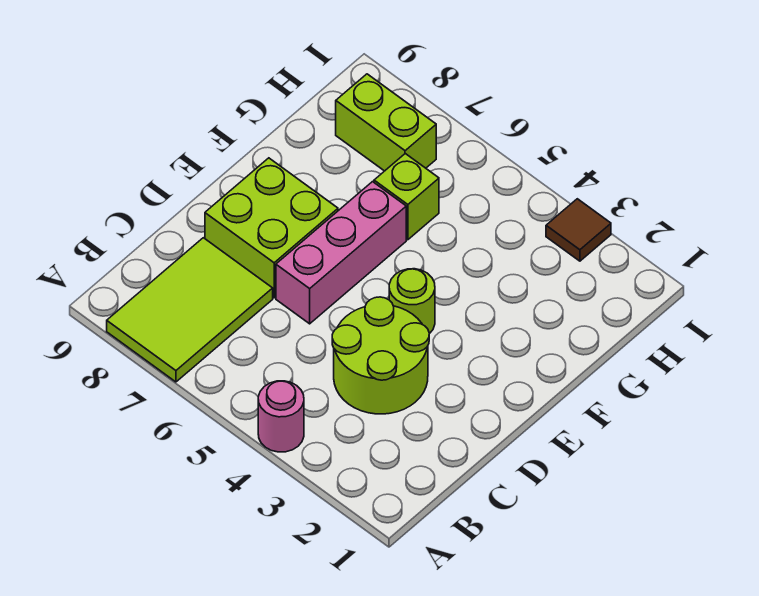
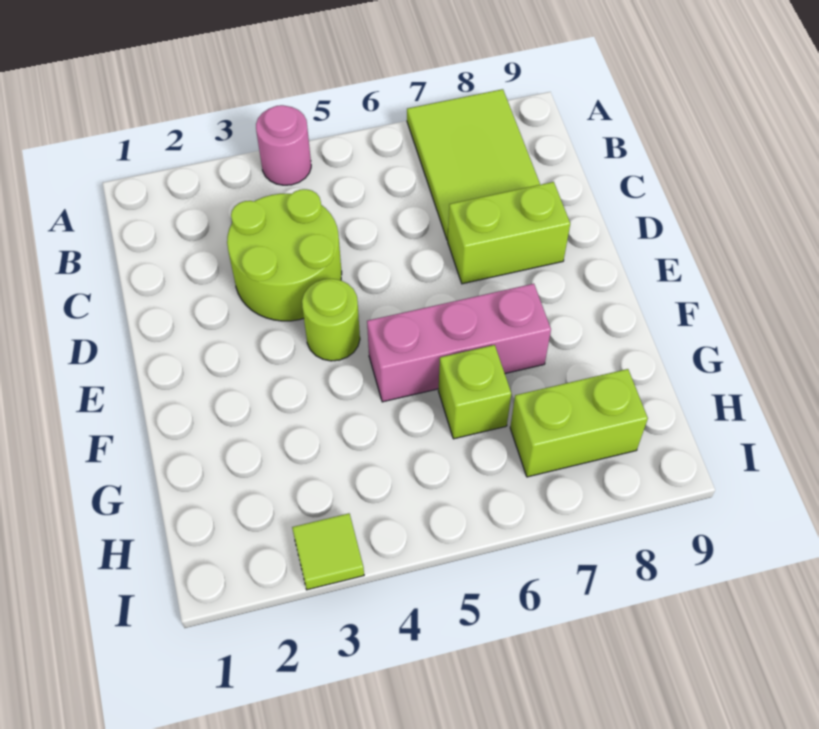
pink 1x3 brick [276,182,406,324] -> pink 1x3 brick turned to [367,284,551,402]
lime 2x2 brick [205,158,338,298] -> lime 1x2 brick [448,182,570,284]
brown 1x1 tile [546,199,611,261] -> lime 1x1 tile [292,513,364,590]

